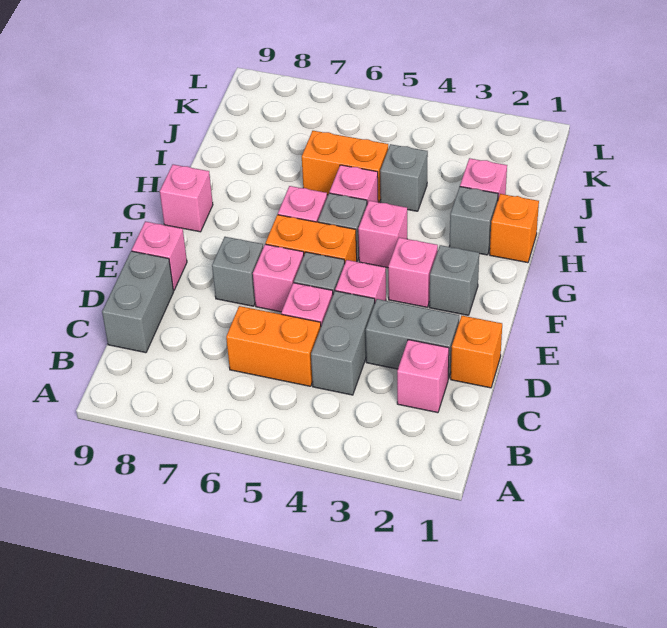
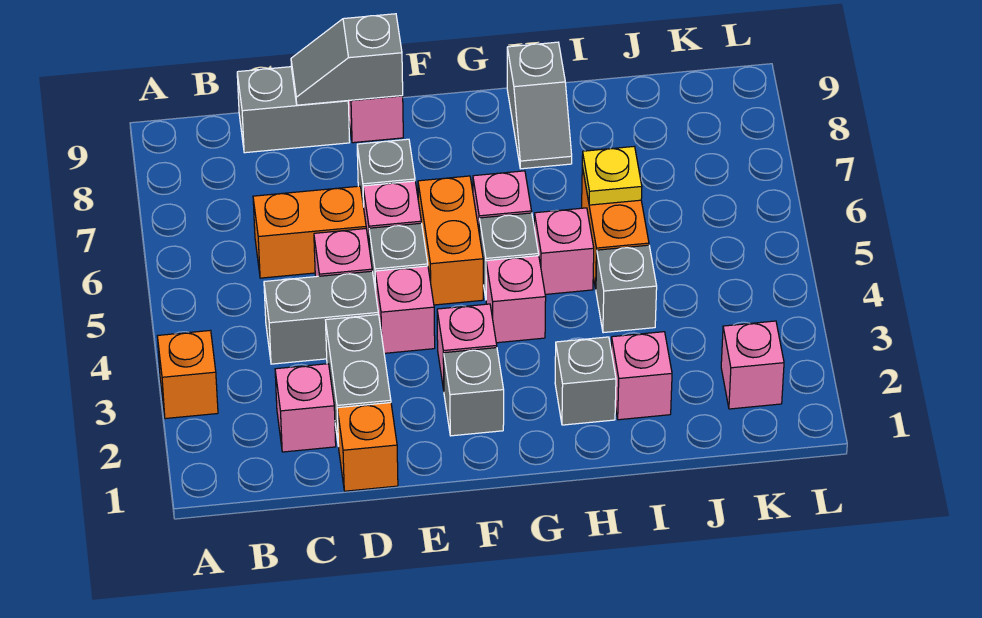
orange 1x2 brick [226,306,321,386] -> orange 1x2 brick turned to [253,186,366,278]
none -> grey 1x2 slope [291,14,403,105]
pink 1x1 brick [160,165,213,232] -> pink 1x1 brick moved to [721,321,784,409]
orange 1x1 brick [490,194,539,263] -> orange 1x1 brick moved to [157,330,218,419]
none -> grey 1x2 slope [507,42,572,169]
none -> yellow 1x1 plate [582,147,642,205]

